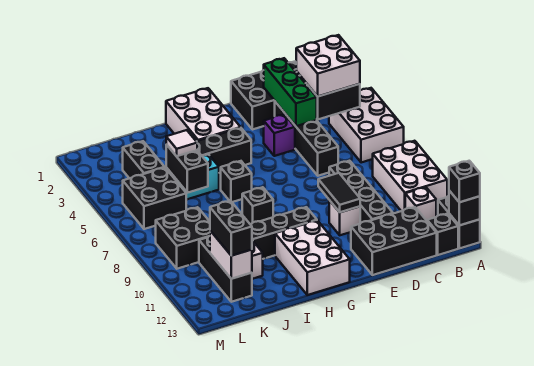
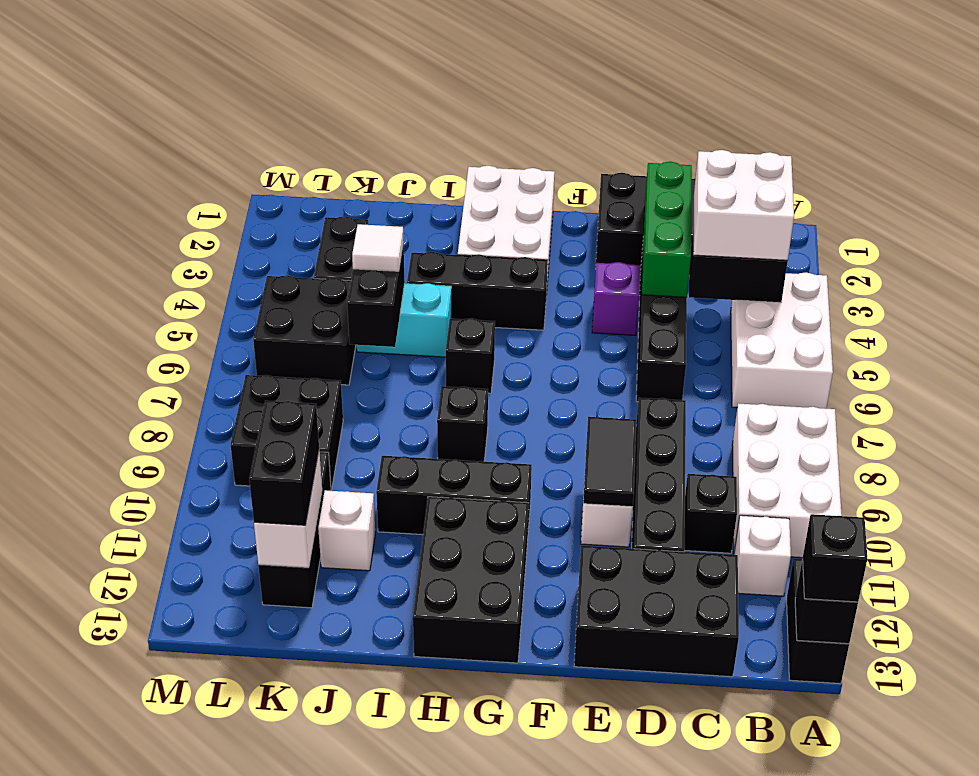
black 1x1 brick [427,214,458,255] -> black 1x1 brick moved to [684,474,737,553]
white 2x3 brick [275,220,350,295] -> black 2x3 brick [413,497,529,663]

